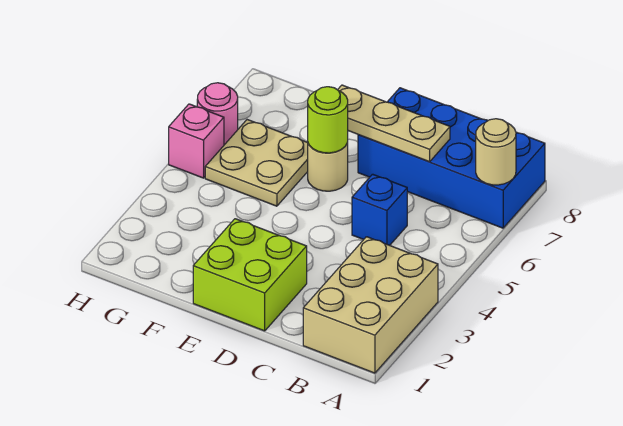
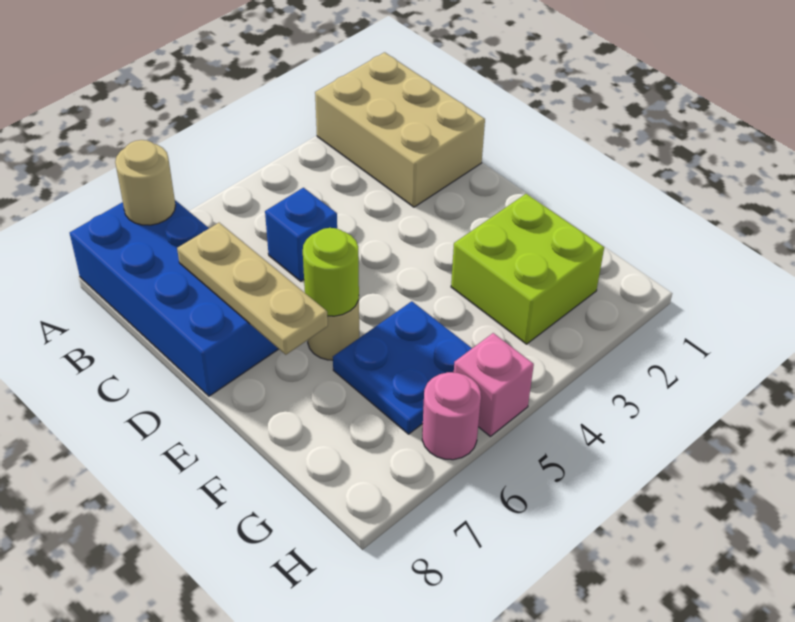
tan 2x3 brick [303,237,438,373] -> tan 2x3 brick turned to [315,52,485,207]
lime 2x2 brick [193,219,307,331] -> lime 2x2 brick moved to [451,194,604,344]
tan 2x2 plate [205,120,308,206] -> blue 2x2 plate [333,301,472,434]

